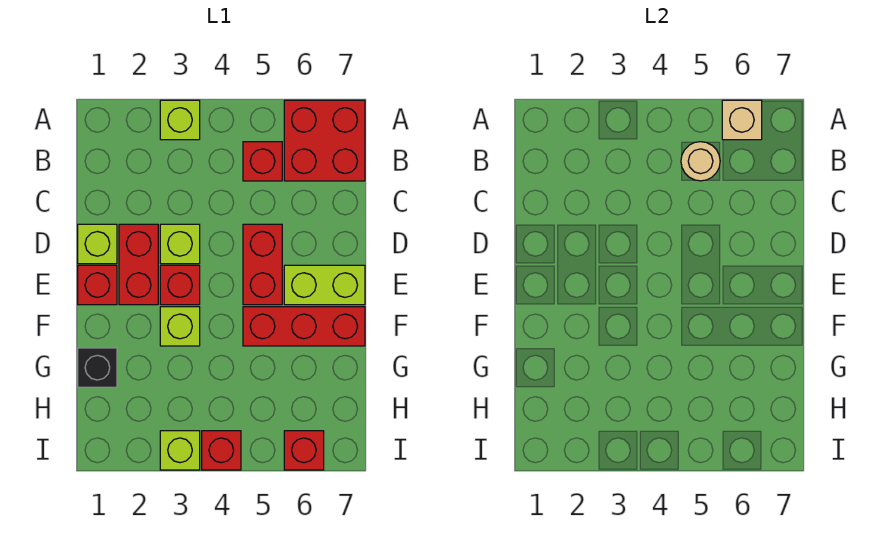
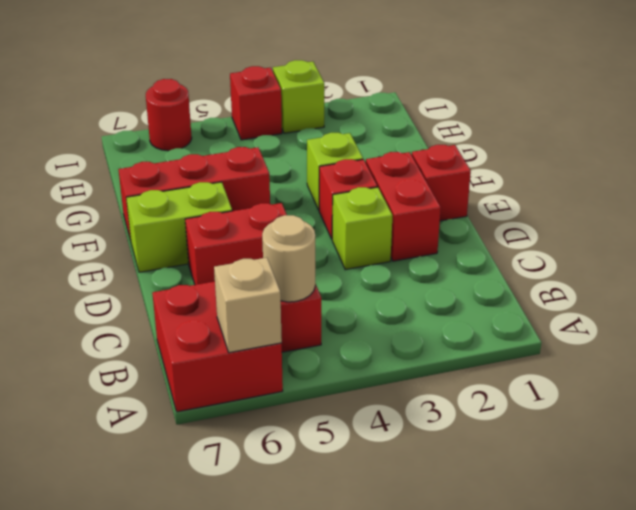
lime 1x1 brick [160,100,200,140] -> none
lime 1x1 brick [78,224,117,264] -> none
red 1x2 brick [243,224,282,305] -> red 1x2 brick turned to [185,203,287,285]
black 1x1 brick [78,348,117,387] -> none
red 1x1 brick [284,431,324,470] -> red 1x1 round brick [146,79,192,151]

